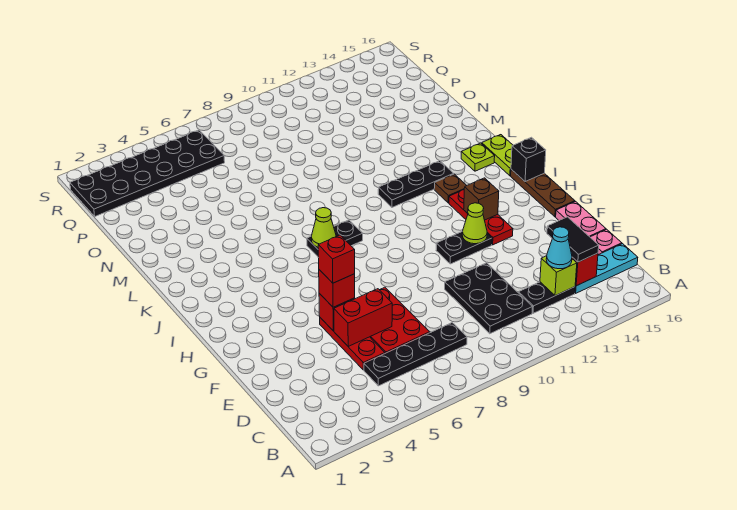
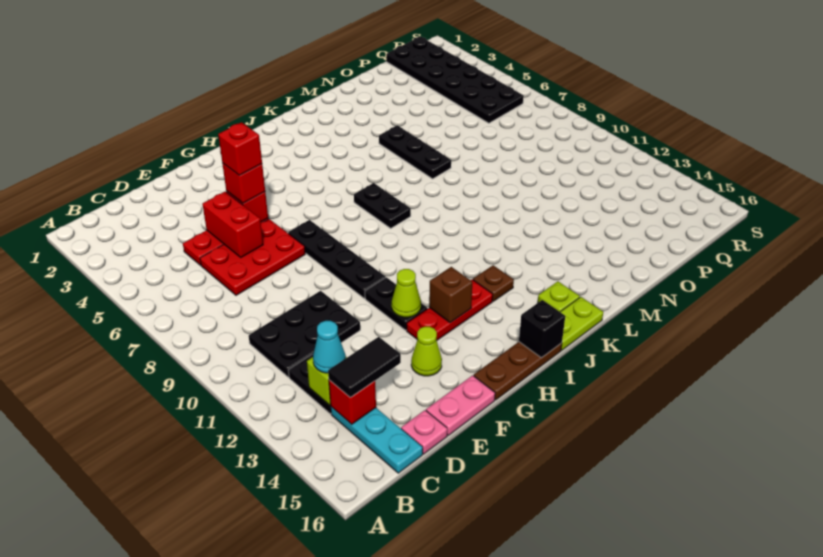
black 1x4 plate [364,323,467,386] -> black 1x4 plate moved to [288,220,386,298]
lime 1x1 cone [311,208,336,247] -> lime 1x1 cone moved to [411,327,442,376]
black 1x3 plate [378,161,453,207] -> black 1x3 plate moved to [379,125,451,179]

